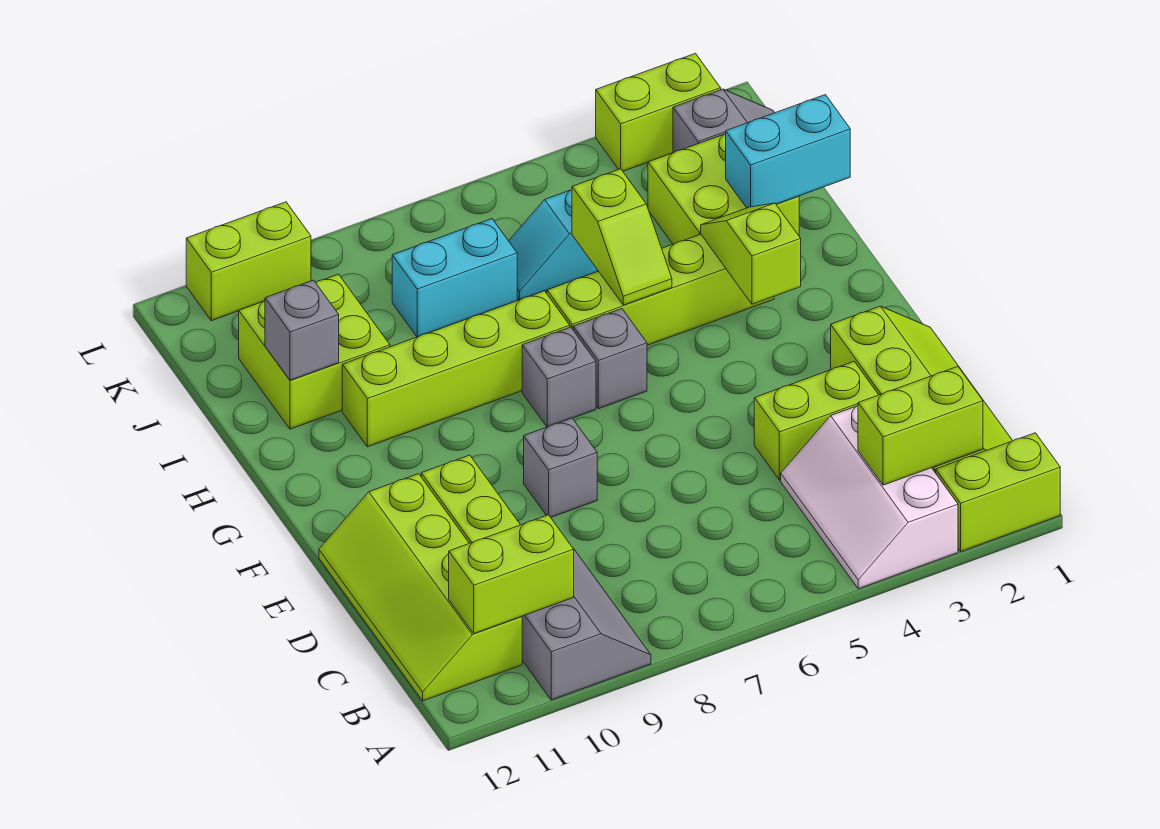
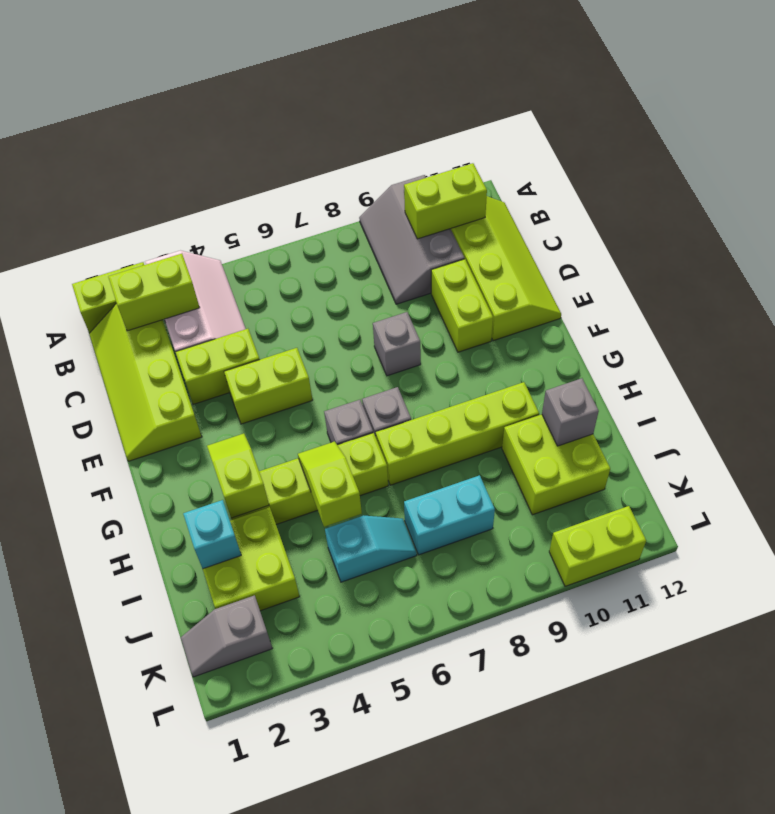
lime 1x2 slope [701,203,801,304] -> lime 1x2 slope turned to [207,433,269,518]
cyan 1x2 brick [726,95,850,208] -> cyan 1x1 brick [183,500,241,569]
lime 1x2 brick [596,53,721,171] -> lime 1x2 brick moved to [224,348,313,424]

